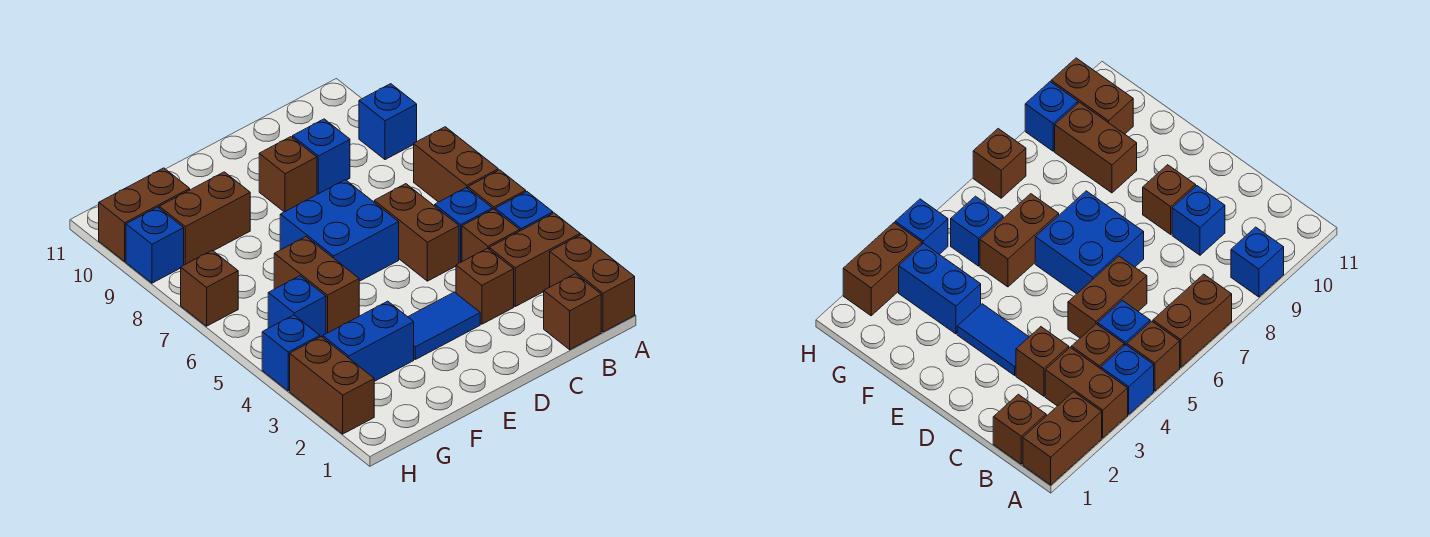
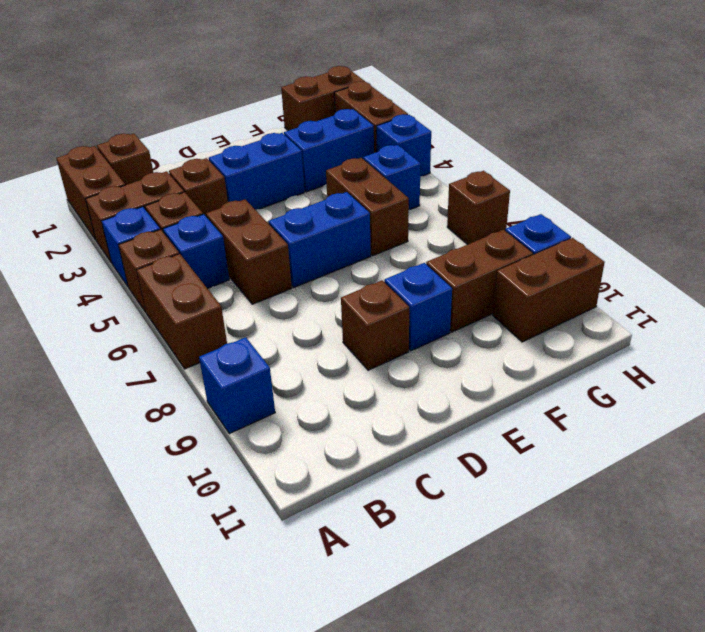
blue 1x1 brick [293,119,350,194] -> blue 1x1 brick moved to [384,263,452,351]
blue 1x2 tile [408,292,480,359] -> blue 1x2 brick [209,133,305,210]
blue 2x2 brick [280,180,399,281] -> blue 1x2 brick [268,192,371,287]
none -> brown 1x2 brick [281,66,365,131]

